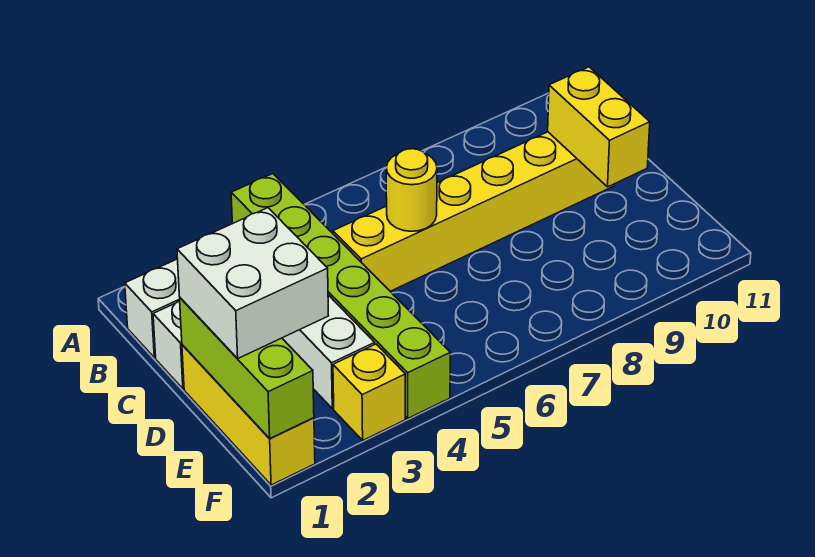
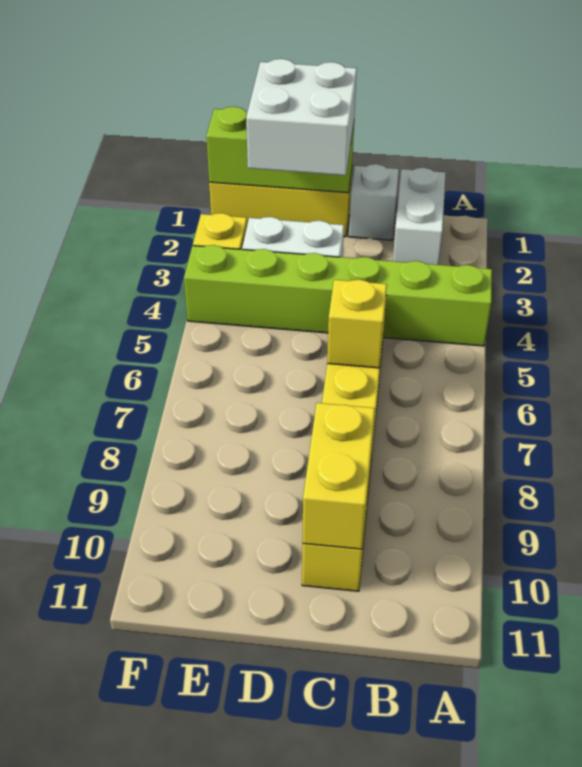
yellow 1x1 round brick [386,149,437,231] -> yellow 1x1 brick [327,280,387,368]
yellow 1x2 brick [548,67,650,187] -> yellow 1x2 brick turned to [302,403,375,549]

